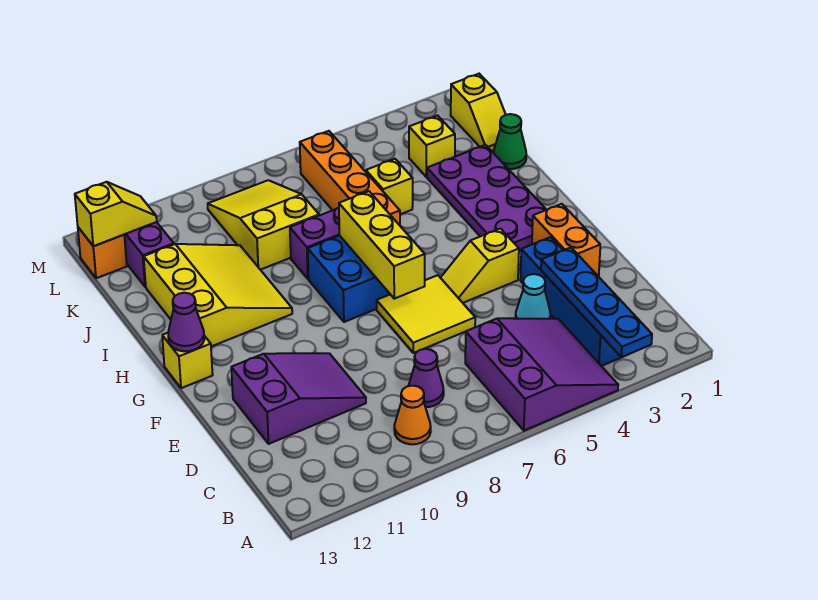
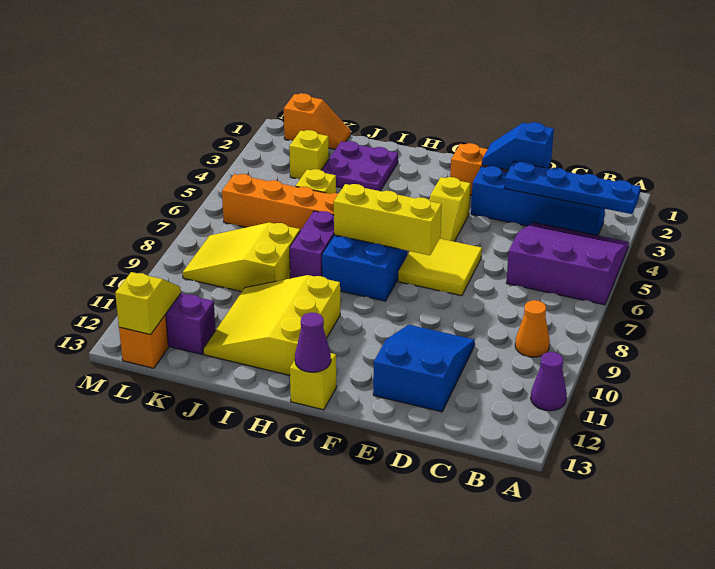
purple 1x1 cone [409,349,444,407] -> purple 1x1 cone moved to [531,352,567,411]
none -> blue 1x2 slope [482,122,554,171]
cyan 1x1 cone [515,274,551,319] -> none
purple 2x3 slope [231,353,366,444] -> blue 2x3 slope [373,325,475,412]
purple 2x4 plate [427,145,546,251] -> purple 2x2 plate [322,141,398,191]
yellow 3x3 slope [144,244,292,347] -> yellow 3x3 slope turned to [203,275,340,375]
green 1x1 cone [493,114,526,169] -> none
yellow 1x2 slope [451,74,506,151] -> orange 1x2 slope [284,93,350,149]

